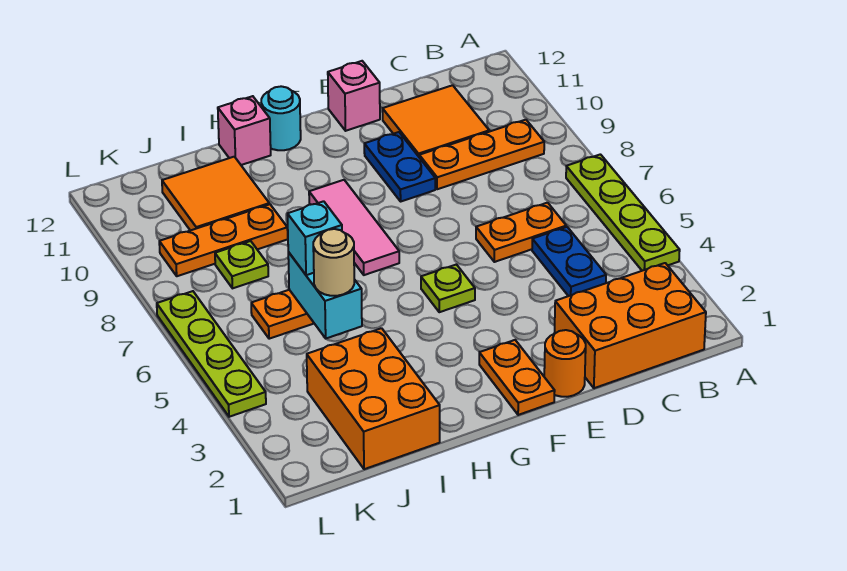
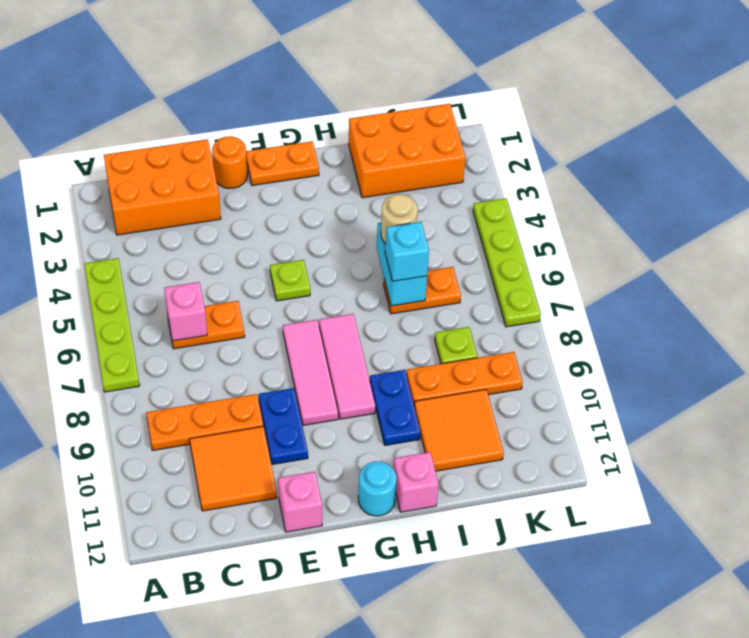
blue 1x2 plate [532,227,606,296] -> blue 1x2 plate moved to [370,370,421,445]
none -> pink 1x1 brick [164,282,207,341]
orange 1x2 plate [479,340,555,415] -> orange 1x2 plate turned to [246,141,319,186]
none -> pink 1x3 tile [283,320,338,425]
orange 2x3 brick [307,328,440,469] -> orange 2x3 brick turned to [349,104,466,198]

